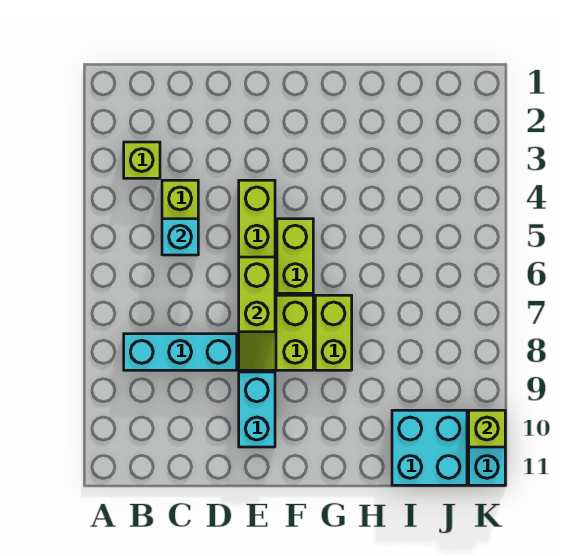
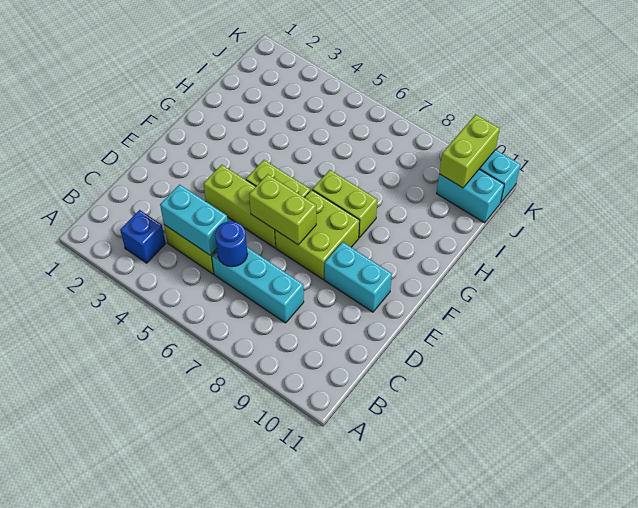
lime 1x1 brick [124,142,160,178] -> blue 1x1 brick [120,210,166,263]
cyan 1x3 brick [124,334,237,370] -> cyan 1x3 brick turned to [212,247,304,323]
cyan 1x1 brick [162,219,198,255] -> cyan 1x2 brick [160,184,228,255]
none -> blue 1x1 round brick [215,221,248,267]
lime 2x2 slope [239,295,313,370] -> lime 2x2 brick [275,190,360,279]
cyan 2x2 brick [392,410,467,485] -> cyan 1x2 brick [436,169,504,223]
lime 1x1 brick [469,410,505,447] -> lime 1x2 brick [439,114,500,188]

